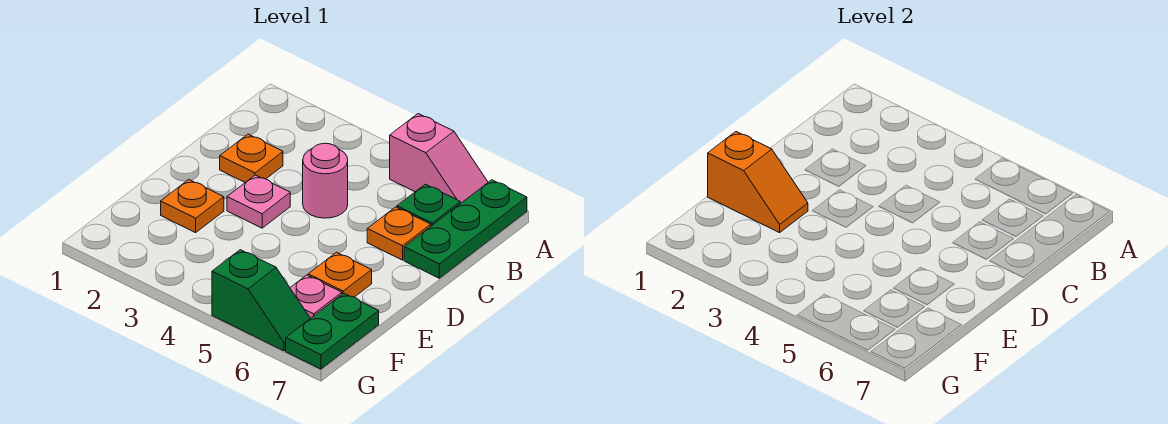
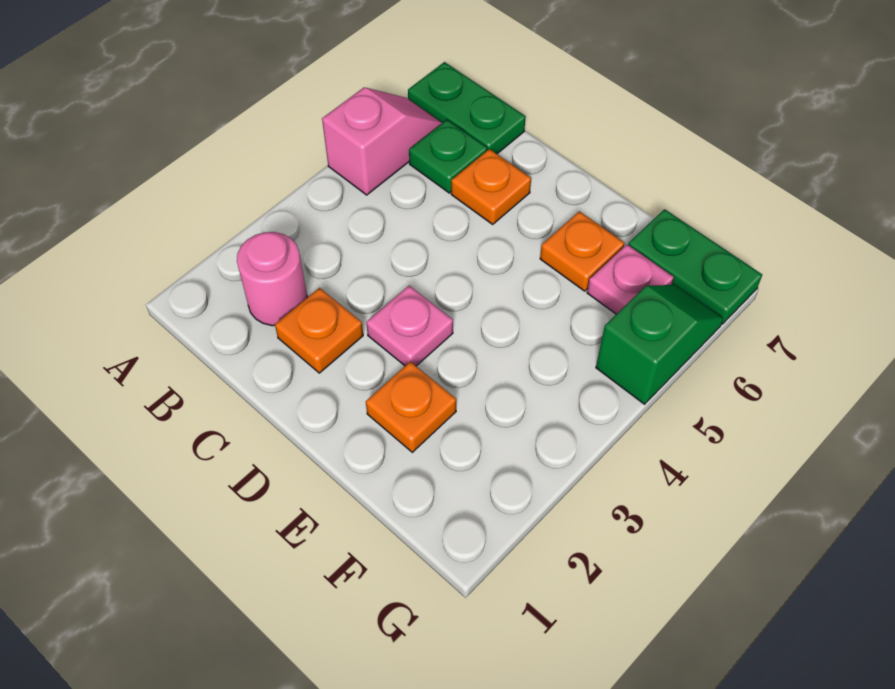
green 1x3 plate [404,180,527,278] -> green 1x2 plate [408,62,526,154]
pink 1x1 round brick [303,143,348,218] -> pink 1x1 round brick moved to [237,232,307,326]
orange 1x2 slope [708,132,808,233] -> none

